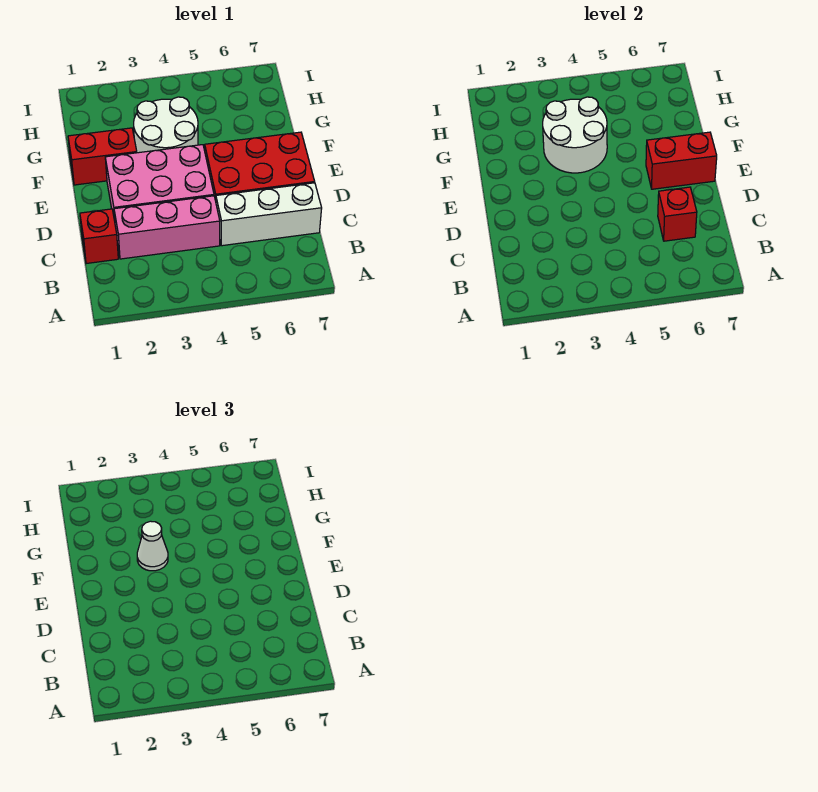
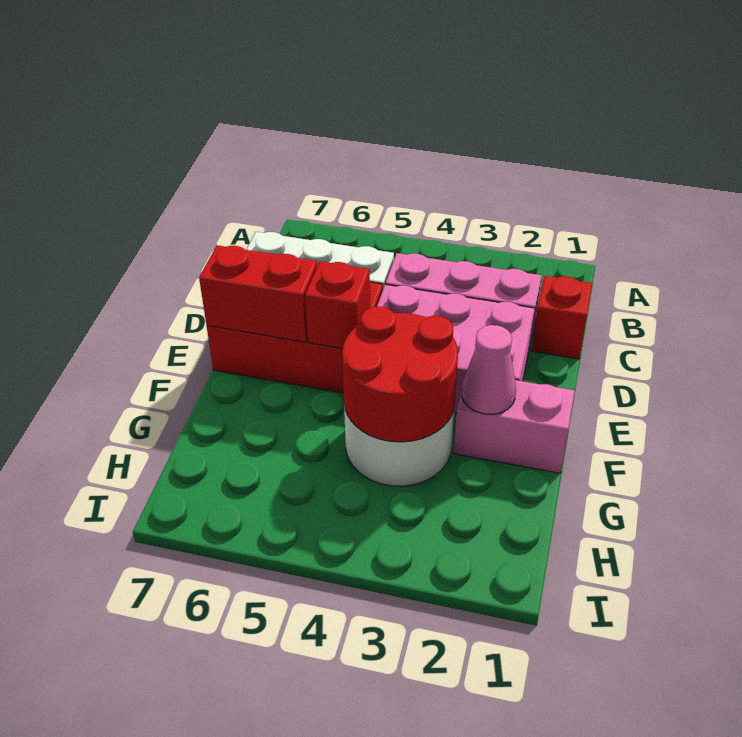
red 1x1 brick [658,187,697,241] -> red 1x1 brick moved to [305,261,370,349]
red 1x2 brick [68,128,137,185] -> pink 1x2 brick [454,380,575,473]
none -> pink 1x1 cone [462,325,516,414]
white 2x2 round brick [543,97,607,173] -> red 2x2 round brick [342,307,458,442]
white 1x1 cone [137,521,168,571] -> none

